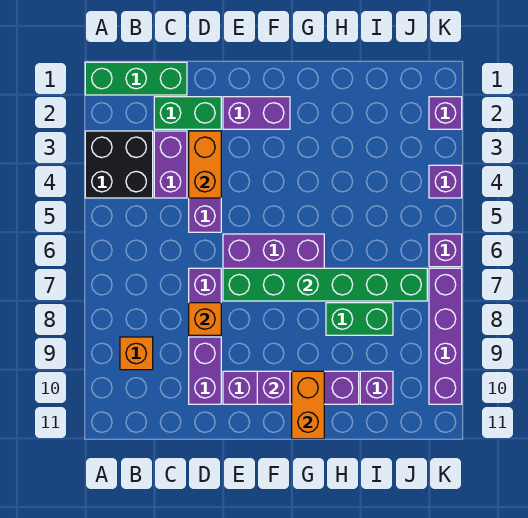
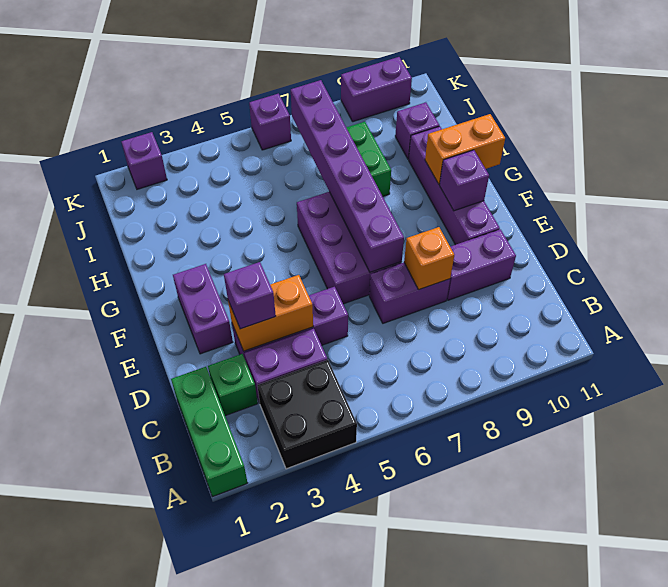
orange 1x1 brick [120,337,153,370] -> none
green 1x2 brick [154,97,221,129] -> green 1x1 brick [208,354,258,416]
green 1x6 brick [223,268,427,301] -> purple 1x6 brick [291,80,404,272]
purple 1x1 brick [429,165,462,198] -> purple 1x1 brick moved to [224,262,276,329]
purple 1x4 brick [429,268,462,404] -> purple 1x2 brick [341,57,412,122]

